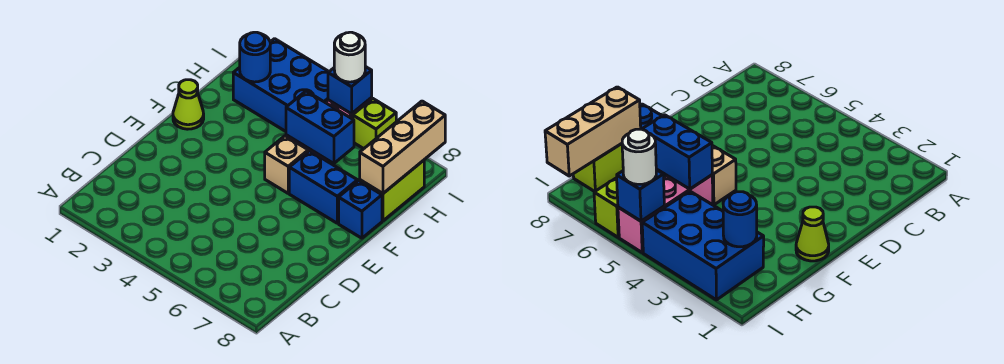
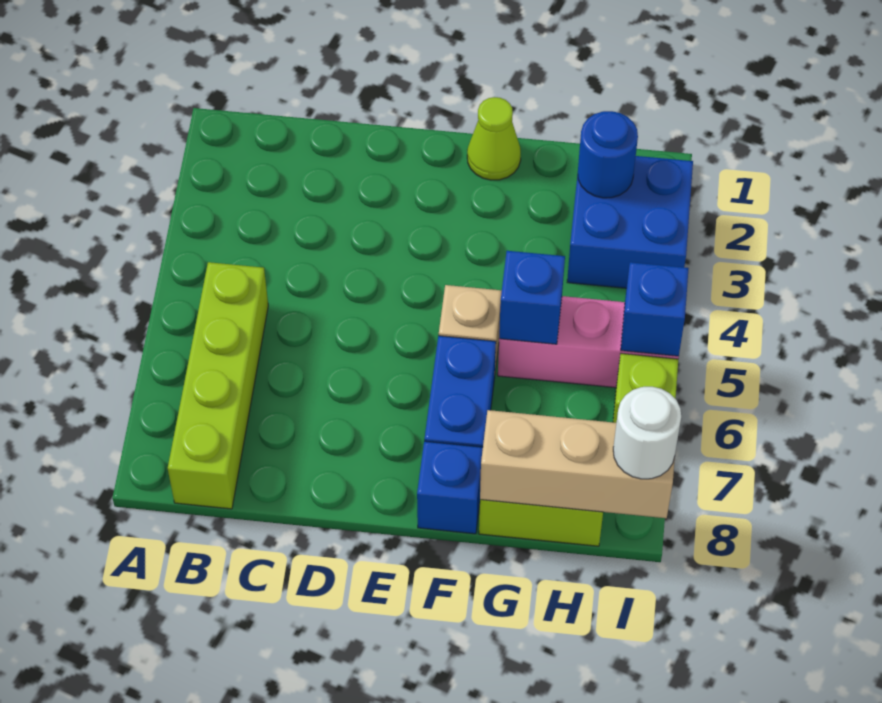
none -> lime 1x4 brick [168,262,268,509]
blue 1x2 brick [286,91,354,164] -> blue 1x1 brick [499,251,565,344]
blue 2x3 brick [233,39,329,131] -> blue 2x2 brick [567,156,693,288]
white 1x1 round brick [334,32,365,82] -> white 1x1 round brick moved to [613,387,681,479]

